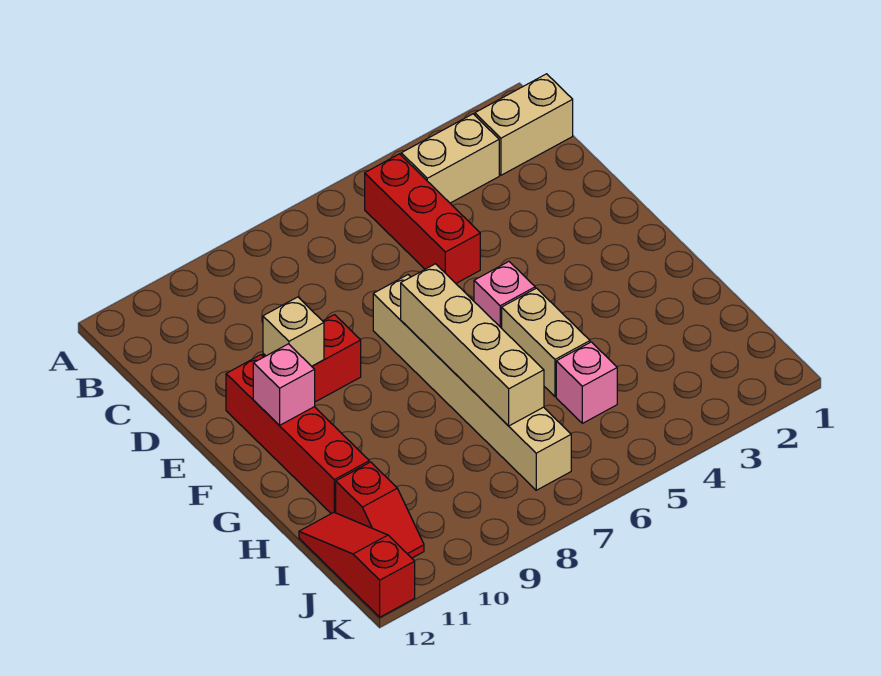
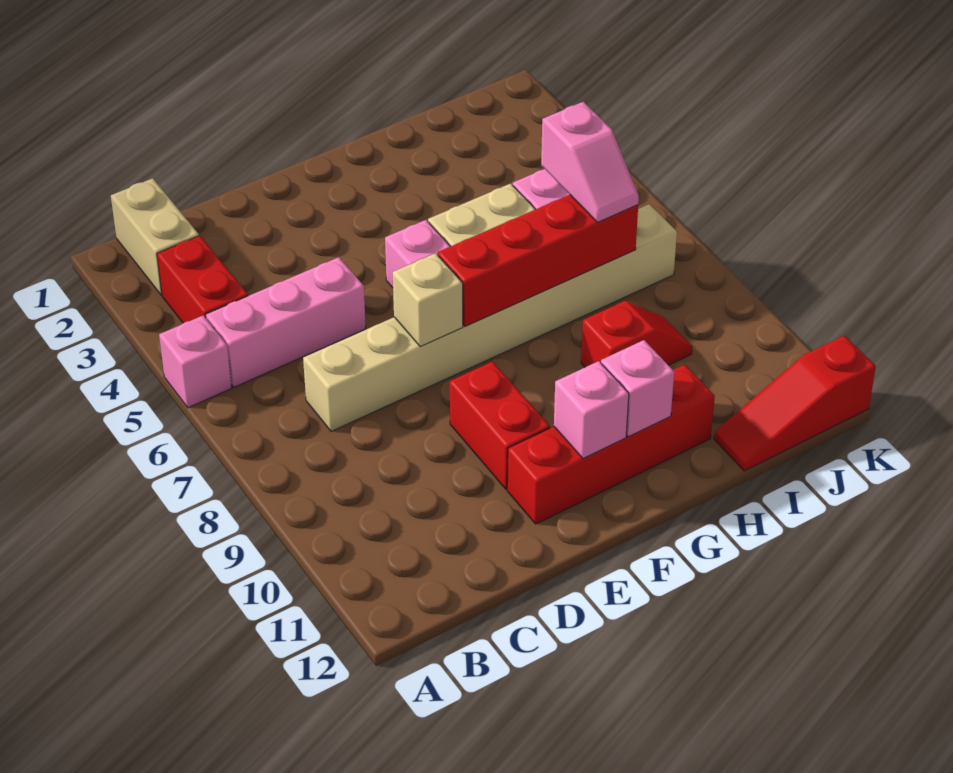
none -> pink 1x1 brick [159,316,232,408]
tan 1x2 brick [401,114,499,203] -> red 1x2 brick [157,236,248,323]
red 1x3 brick [365,154,480,283] -> pink 1x3 brick [206,257,366,387]
tan 1x6 brick [373,275,571,490] -> tan 1x8 brick [303,204,677,432]
tan 1x1 brick [263,297,324,366] -> tan 1x1 brick moved to [393,253,463,347]
tan 1x4 brick [401,264,544,426] -> red 1x4 brick [438,195,638,327]
none -> pink 1x1 brick [601,340,674,437]
none -> pink 1x2 slope [541,102,639,222]
red 1x2 slope [336,462,424,558] -> red 1x2 slope moved to [581,301,692,367]

